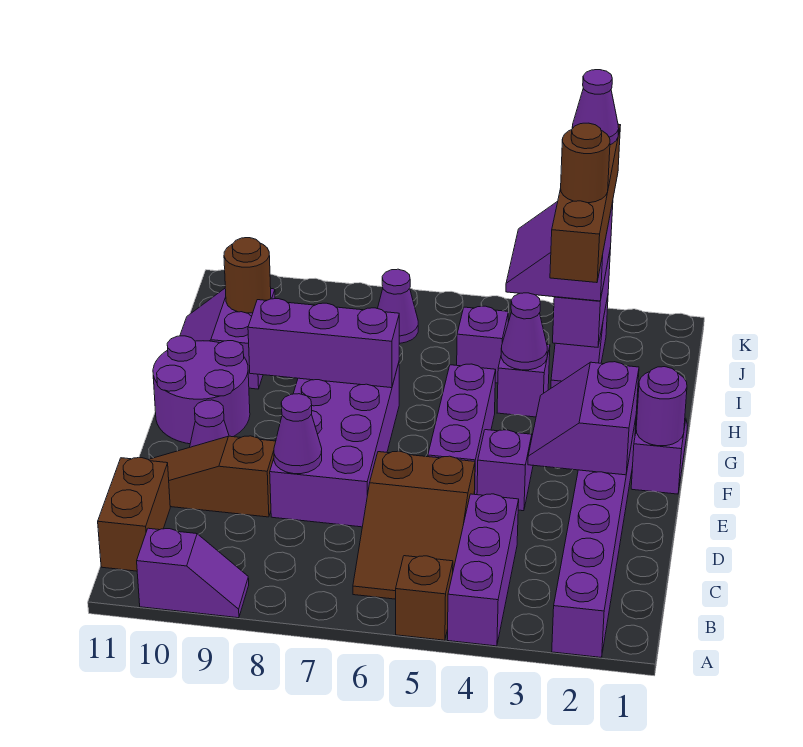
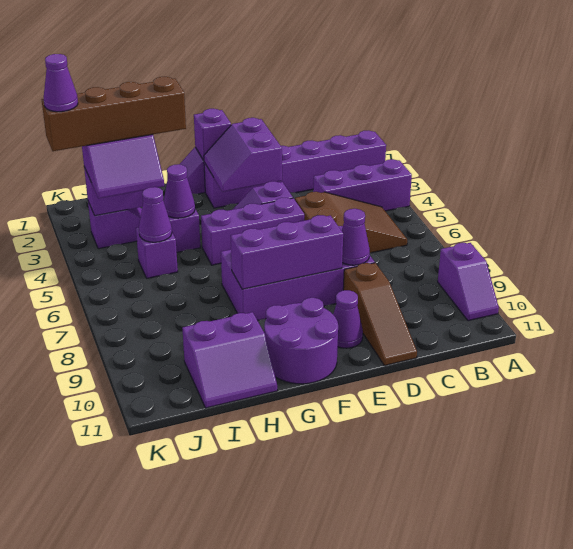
brown 1x1 brick [396,556,453,640] -> none
purple 1x2 slope [137,528,249,618] -> purple 1x2 slope turned to [438,243,499,321]
brown 1x2 brick [98,458,170,571] -> none
purple 2x2 slope [528,362,639,475] -> purple 2x2 slope turned to [204,118,282,192]
purple 1x1 round brick [636,367,687,446] -> purple 1x1 brick [194,109,231,160]
purple 1x3 brick [248,299,399,388] -> purple 1x3 brick turned to [231,215,343,289]
brown 1x1 round brick [561,123,610,203] -> none
brown 1x1 round brick [224,238,271,313] -> none
purple 1x1 cone [378,269,418,344] -> purple 1x1 cone moved to [139,187,172,242]

